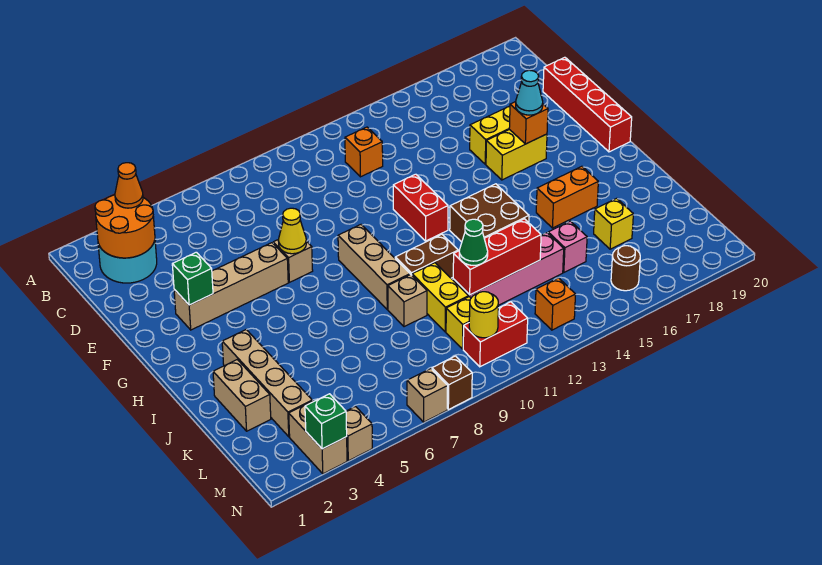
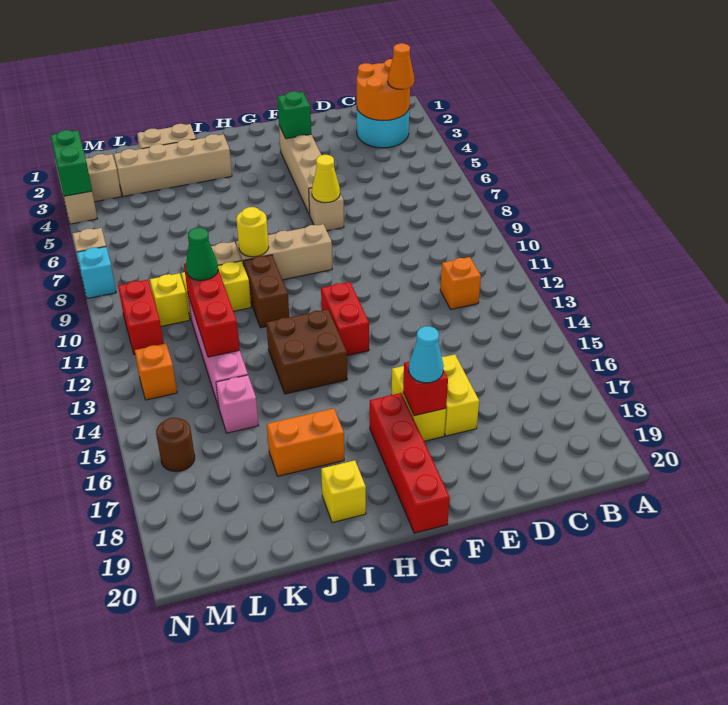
red 1x4 brick [543,57,632,152] -> red 1x4 brick turned to [370,393,450,533]
red 1x2 brick [393,174,448,241] -> red 1x2 brick turned to [321,282,369,356]
orange 1x1 brick [509,102,548,144] -> red 1x1 brick [403,362,448,416]
orange 1x2 brick [536,166,598,228] -> orange 1x2 brick turned to [267,408,344,476]
yellow 1x1 brick [594,198,633,249] -> yellow 1x1 brick moved to [321,460,366,523]
yellow 1x1 round brick [469,292,498,338] -> yellow 1x1 round brick moved to [236,207,269,257]
green 1x1 brick [305,394,347,449] -> green 1x2 brick [50,130,92,196]
brown 1x1 brick [432,356,472,410] -> cyan 1x1 brick [77,247,116,299]

